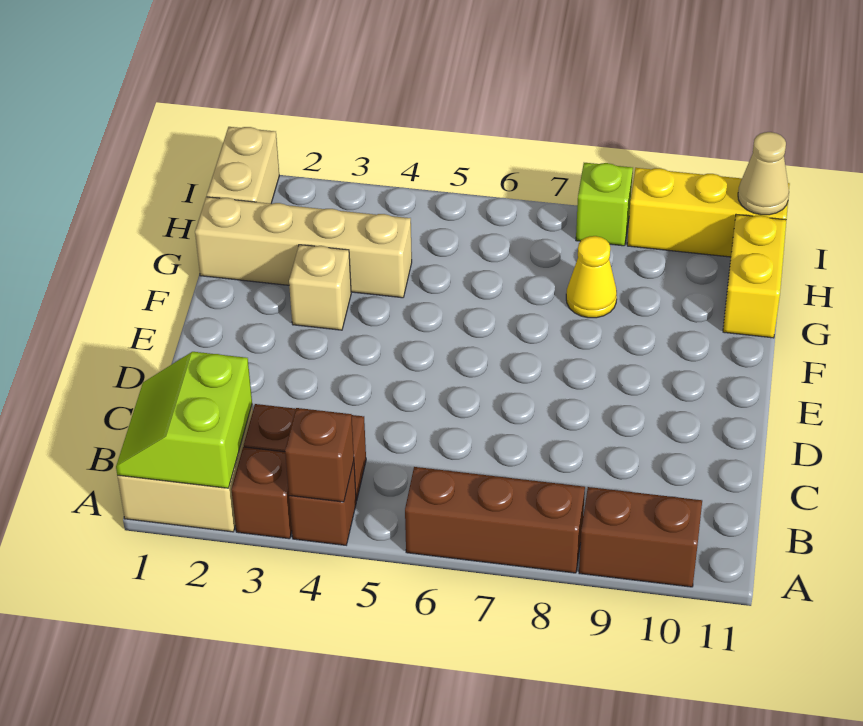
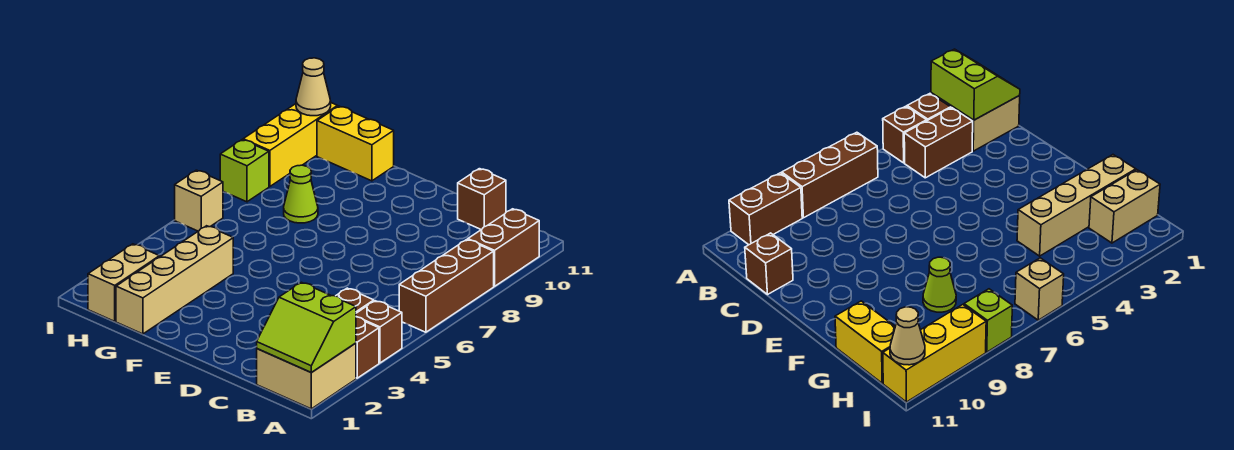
brown 1x1 brick [285,408,354,502] -> brown 1x1 brick moved to [458,169,506,230]
tan 1x1 brick [289,245,351,330] -> tan 1x1 brick moved to [175,170,223,231]
yellow 1x1 cone [566,236,617,318] -> lime 1x1 cone [284,165,318,223]
tan 1x2 brick [207,127,279,204] -> tan 1x2 brick turned to [88,244,160,321]

